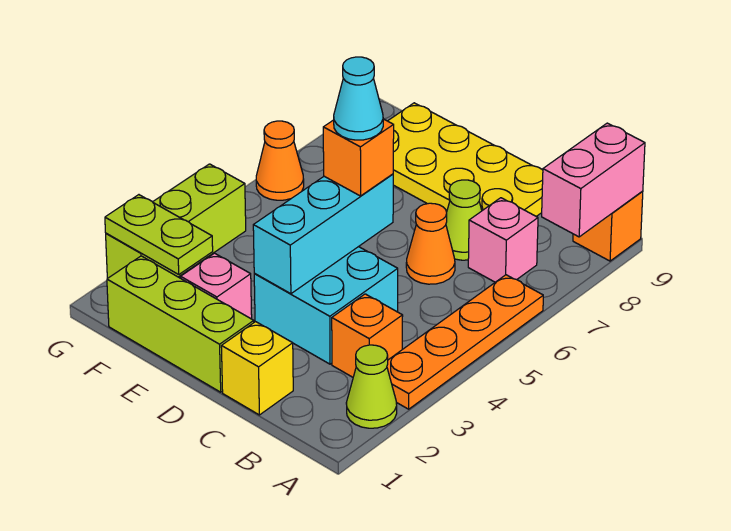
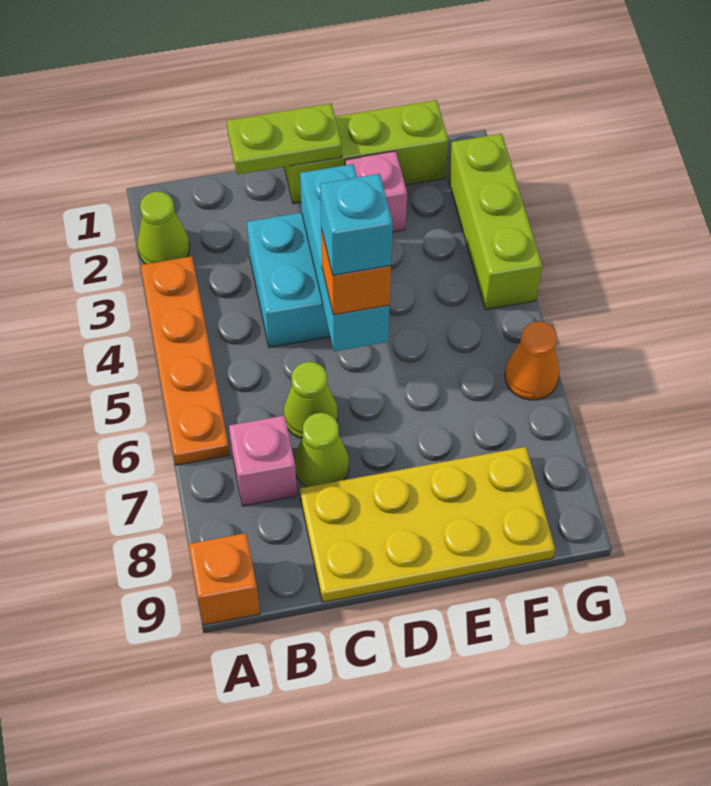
pink 1x2 brick [542,123,645,237] -> none
orange 1x1 brick [332,294,403,377] -> none
yellow 1x1 brick [221,322,293,415] -> none
orange 1x1 cone [406,203,455,284] -> lime 1x1 cone [284,362,338,439]
cyan 1x1 cone [334,57,383,140] -> cyan 1x1 brick [320,174,393,275]
lime 1x2 plate [105,195,213,274] -> lime 1x2 plate moved to [227,104,342,174]

